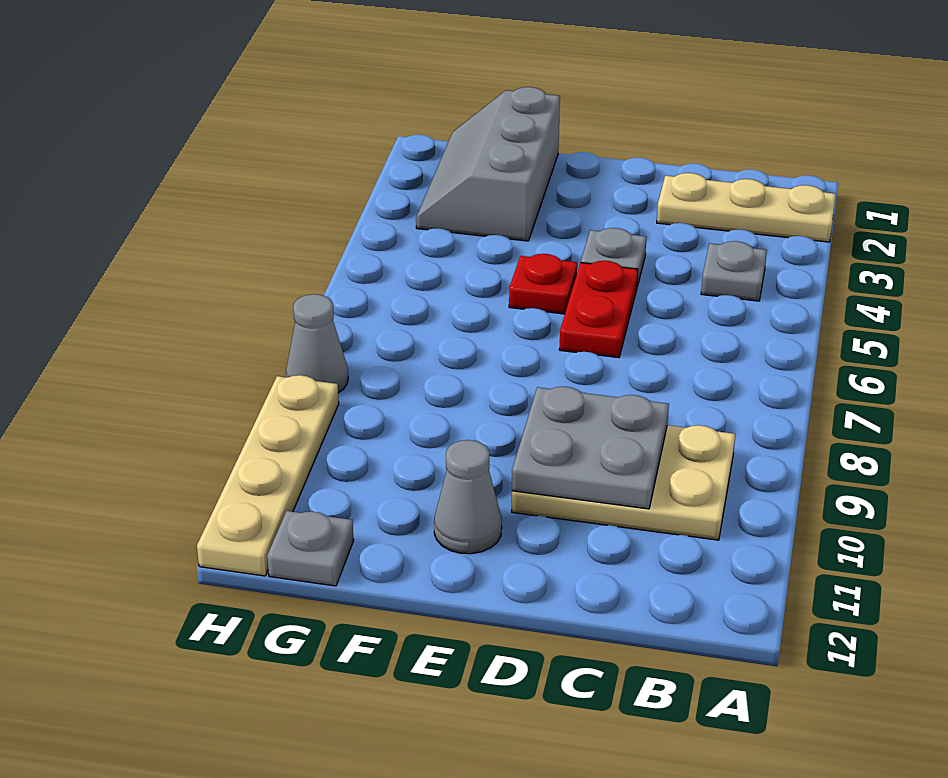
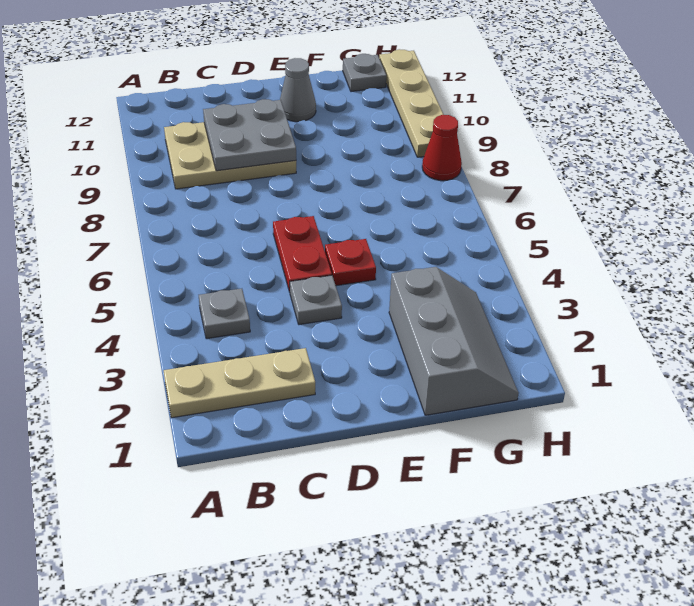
grey 1x1 cone [286,294,348,393] -> red 1x1 cone [422,115,462,181]

